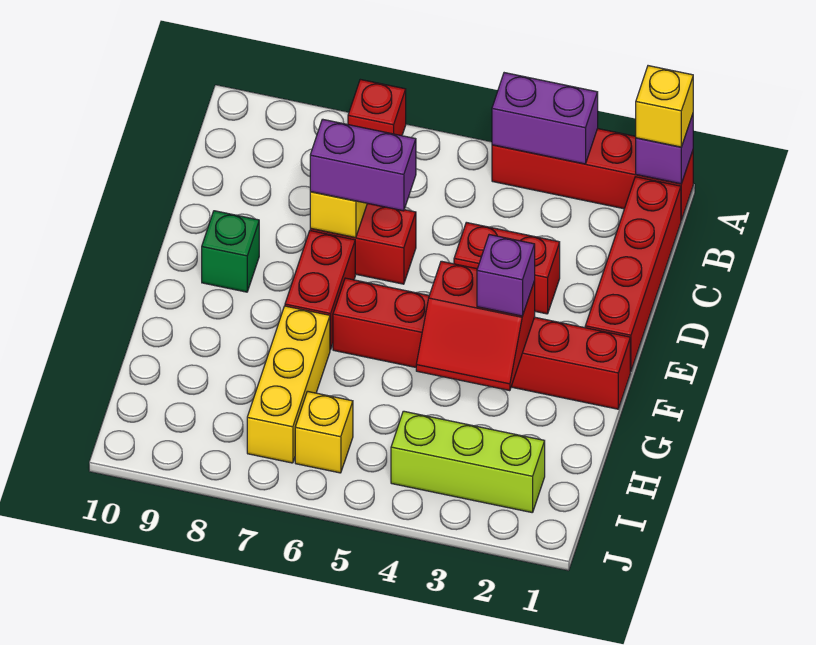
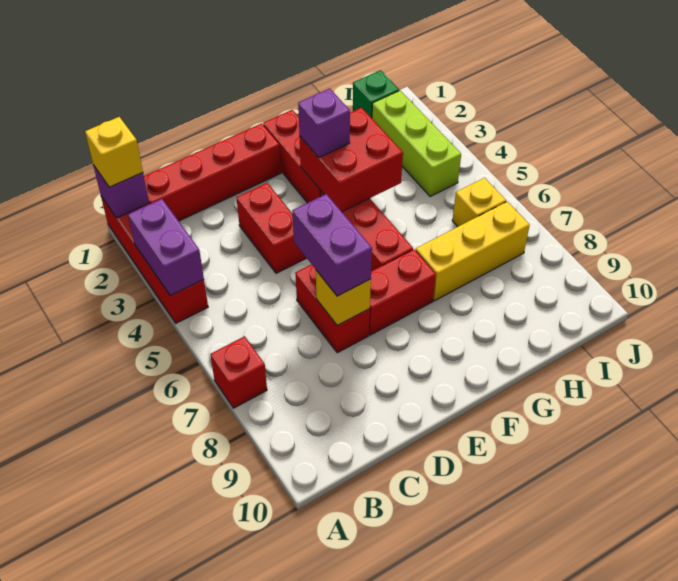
green 1x1 brick [202,211,259,292] -> green 1x1 brick moved to [353,70,399,118]
red 2x2 slope [416,261,535,391] -> red 2x2 brick [300,108,403,212]

